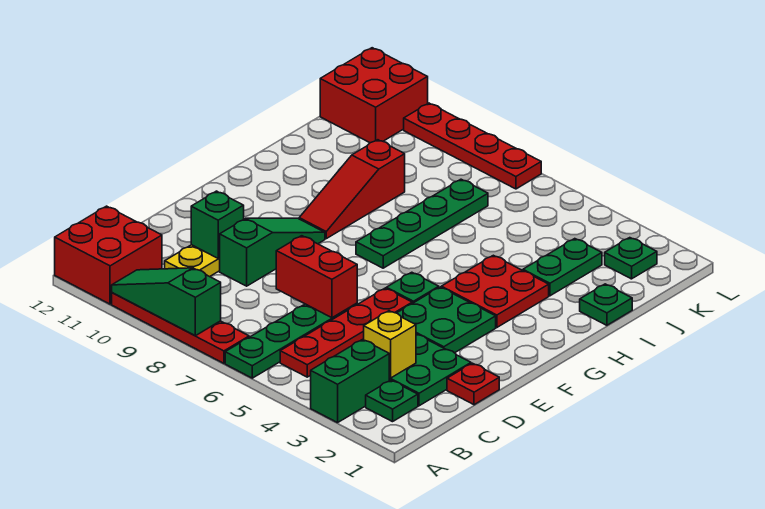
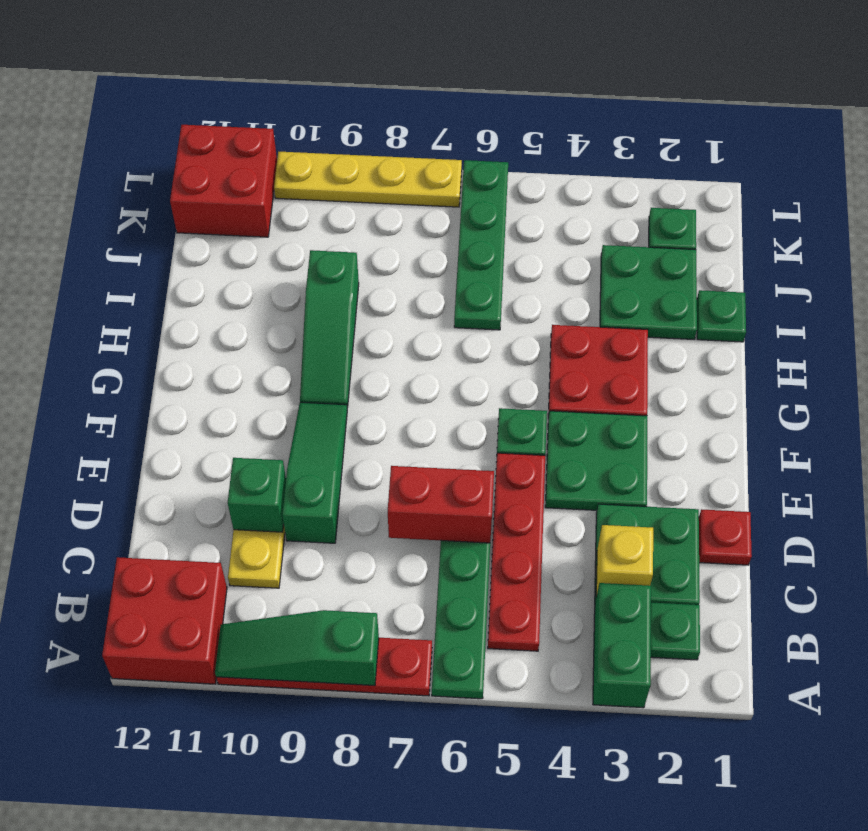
green 1x4 plate [356,179,488,268] -> green 1x4 plate moved to [454,160,508,330]
red 1x3 slope [299,140,405,239] -> green 1x3 slope [300,250,359,407]
green 1x2 plate [523,239,602,296] -> green 2x2 plate [600,245,697,339]
red 1x4 plate [404,103,541,189] -> yellow 1x4 plate [274,152,462,207]

